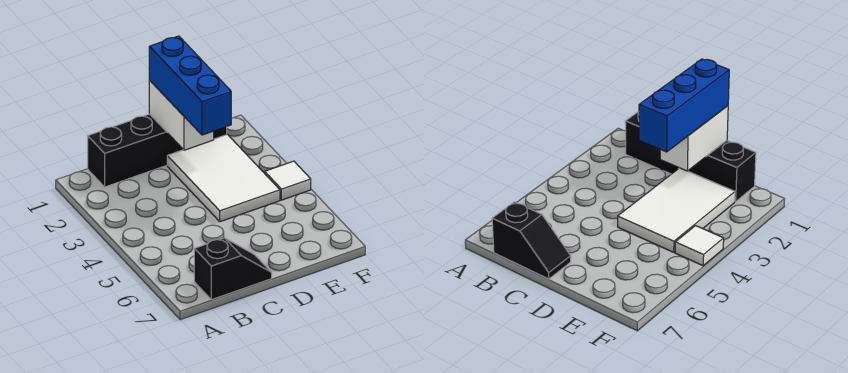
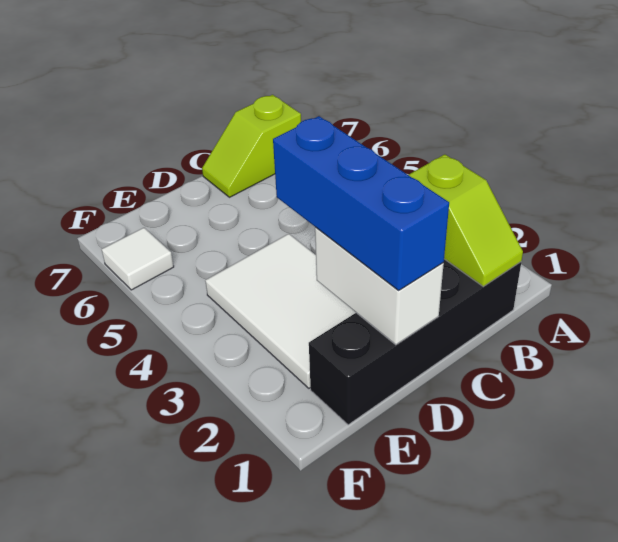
none -> lime 1x2 slope [409,154,523,287]
black 1x2 slope [194,238,272,300] -> lime 1x2 slope [202,95,301,197]
white 1x1 tile [265,161,311,200] -> white 1x1 tile moved to [102,228,174,290]

